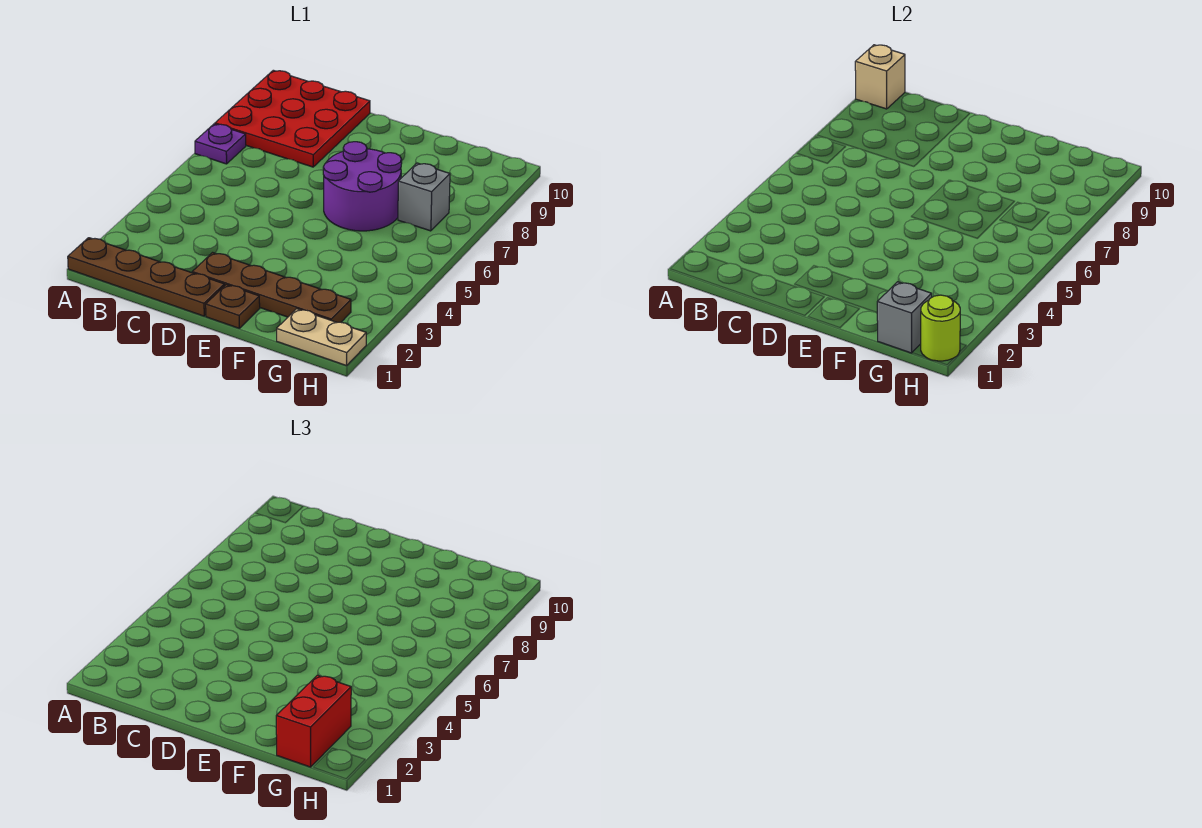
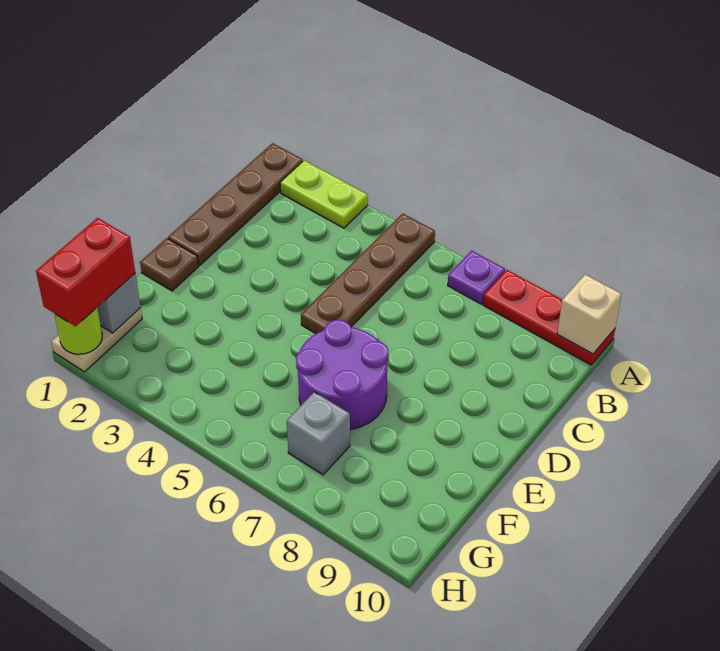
none -> lime 1x2 plate [280,160,368,228]
red 3x3 plate [215,70,370,167] -> red 1x3 plate [483,270,615,365]
brown 1x4 plate [192,253,351,322] -> brown 1x4 plate moved to [301,214,435,333]
red 1x2 brick [276,675,351,767] -> red 1x2 brick turned to [36,218,135,326]

